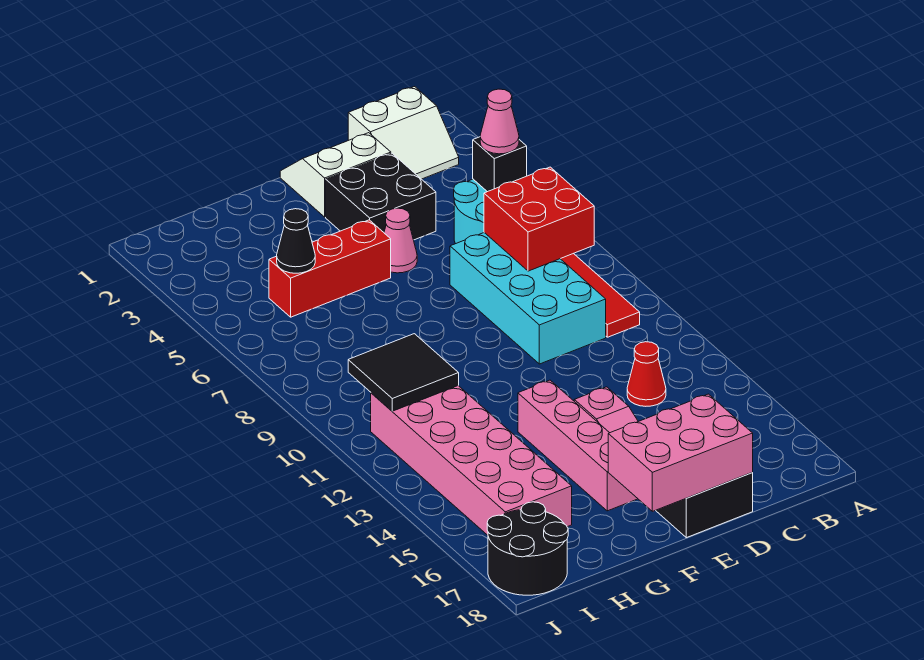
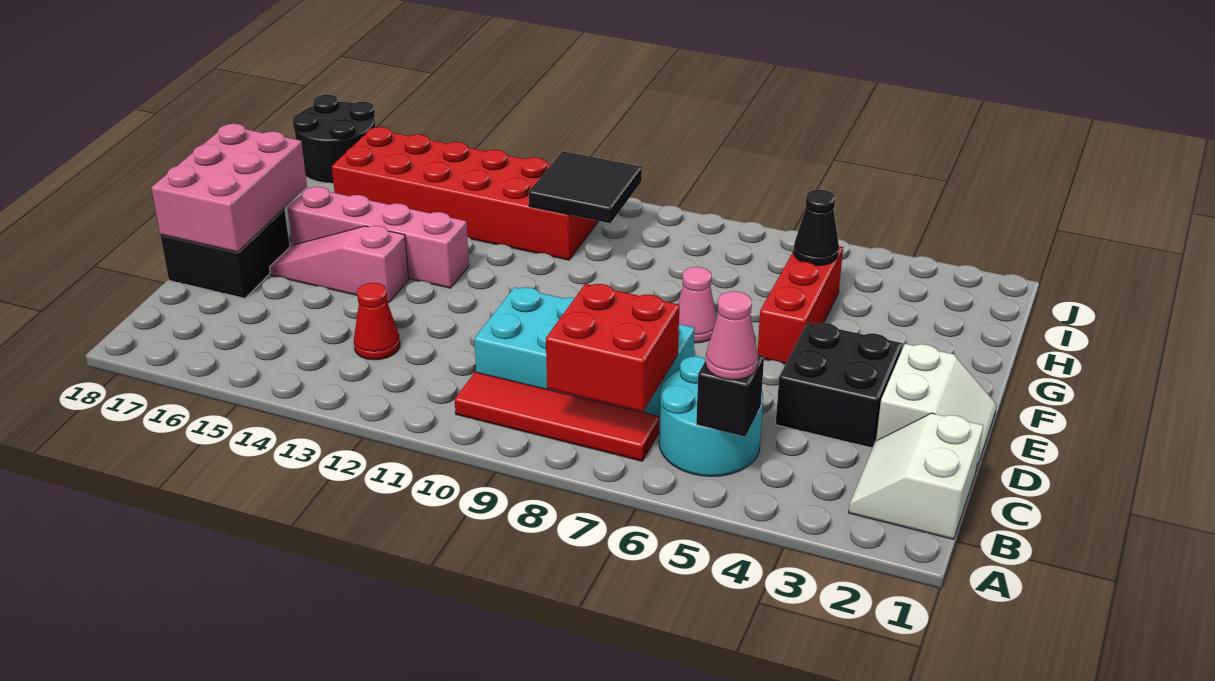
pink 1x1 cone [384,208,417,273] -> pink 1x1 cone moved to [678,267,717,343]
pink 2x6 brick [371,386,572,535] -> red 2x6 brick [332,127,598,260]

